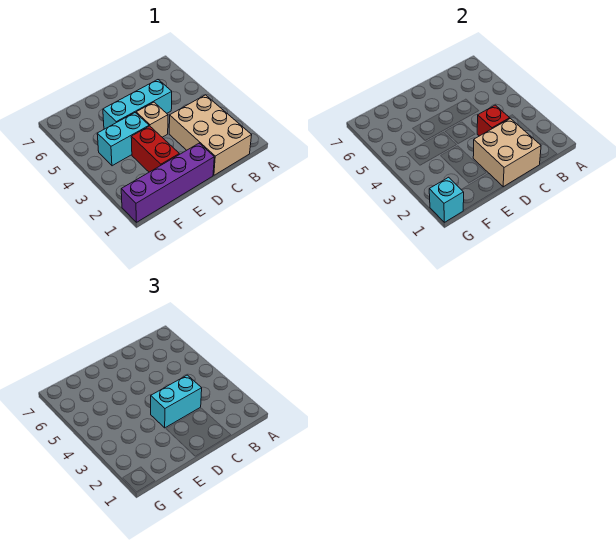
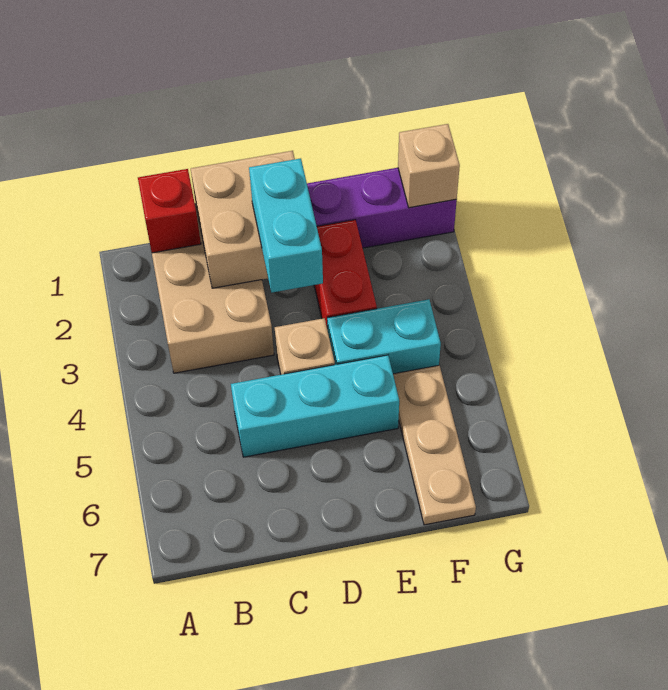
red 1x1 brick [477,105,510,136] -> red 1x1 brick moved to [138,169,201,253]
cyan 1x2 brick [151,375,202,428] -> cyan 1x2 brick turned to [249,158,323,292]
none -> tan 1x3 plate [393,366,476,525]
cyan 1x1 brick [429,177,464,222] -> tan 1x1 brick [398,124,460,208]

